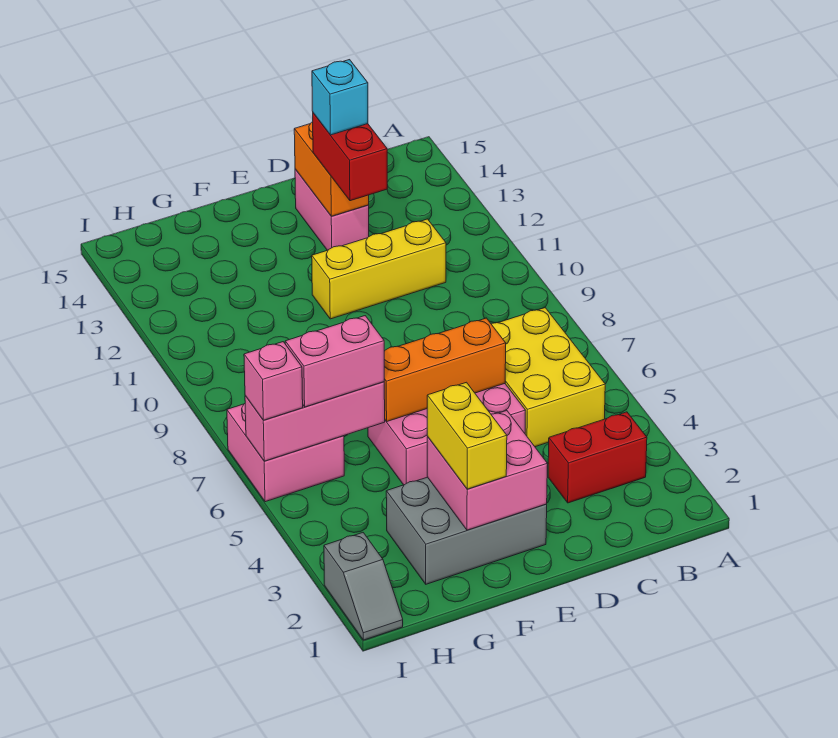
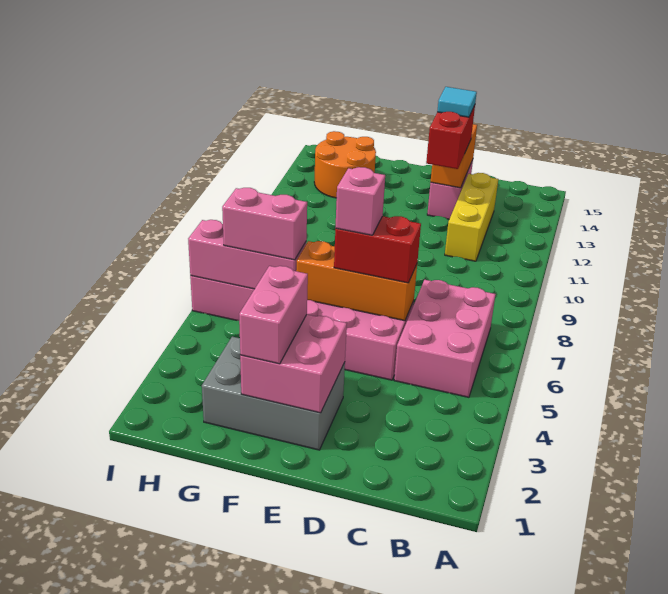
red 1x2 brick [548,412,647,503] -> red 1x2 brick moved to [334,216,421,283]
yellow 2x3 brick [491,308,605,447] -> pink 2x3 brick [394,280,496,397]
yellow 1x3 brick [312,219,446,319] -> yellow 1x3 brick turned to [445,173,498,261]
cyan 1x1 brick [312,60,368,135] -> cyan 1x1 tile [437,87,477,117]
yellow 1x2 brick [427,382,507,489] -> pink 1x2 brick [239,266,308,364]
none -> orange 2x2 round brick [314,131,376,198]
grey 1x2 slope [324,533,403,640] -> none
pink 1x1 brick [244,342,303,420] -> pink 1x1 brick moved to [335,167,385,235]

